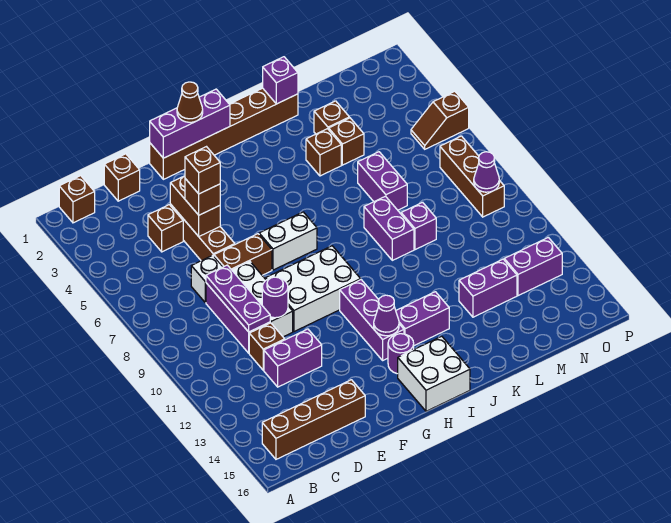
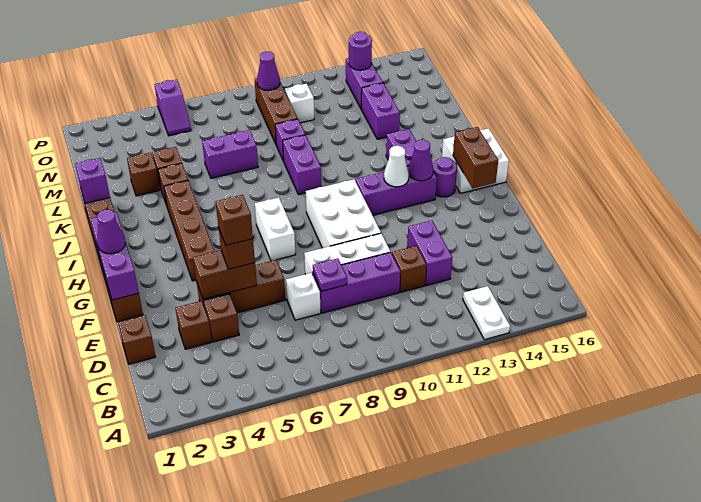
none -> white 1x2 plate [463,286,510,340]
brown 1x1 brick [59,176,95,223] -> brown 1x1 brick moved to [175,301,212,349]
brown 1x4 brick [262,380,365,459] -> brown 1x4 brick moved to [164,181,214,281]
purple 1x3 plate [206,265,270,332] -> purple 1x1 plate [313,258,347,291]
brown 1x2 brick [214,234,272,275] -> brown 1x2 brick moved to [453,127,498,188]
purple 1x1 round brick [262,277,288,318] -> purple 1x1 round brick moved to [349,32,372,70]
brown 1x1 cone [177,82,203,122] -> purple 1x1 cone [97,210,126,254]
none -> white 1x1 cone [384,146,409,187]
purple 1x2 brick [364,196,414,260] -> purple 1x2 brick turned to [283,135,321,195]
none -> white 1x1 brick [285,84,314,123]
brown 1x2 slope [411,92,469,149] -> purple 1x2 slope [155,80,191,136]
brown 1x3 brick [440,136,504,217] -> brown 1x3 brick turned to [255,78,298,144]

